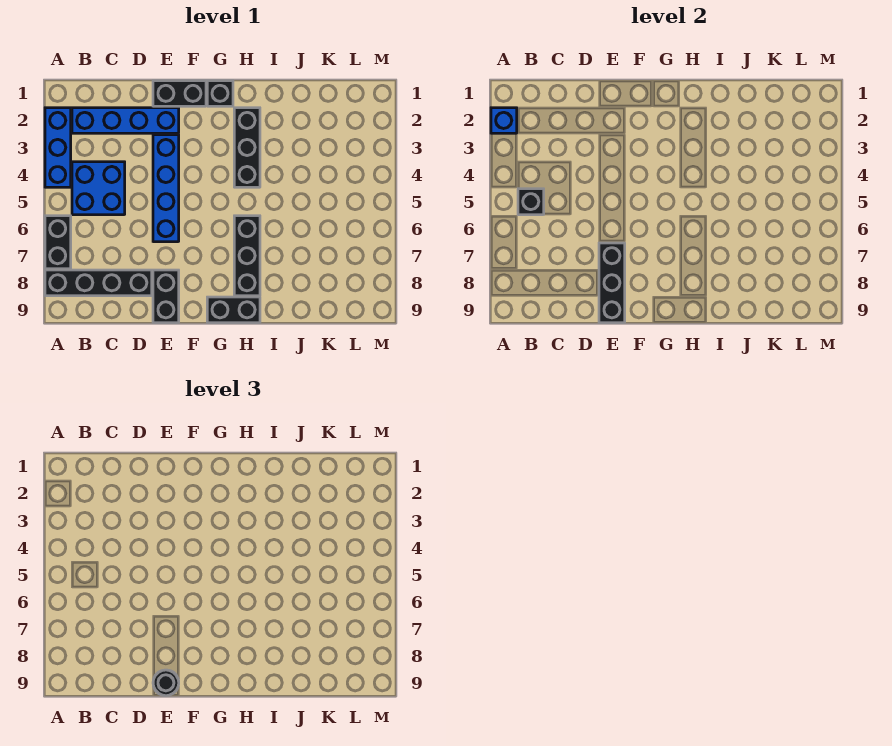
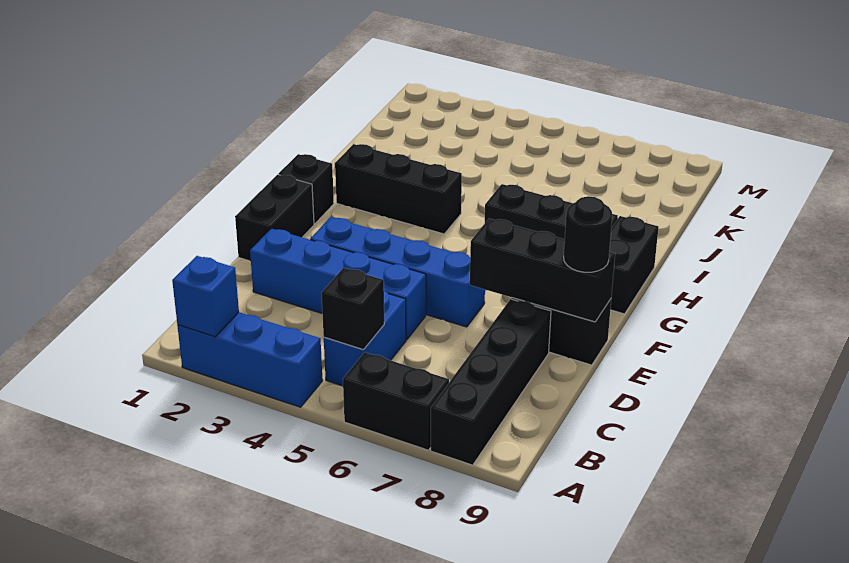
blue 1x4 brick [72,108,179,133] -> blue 1x4 brick turned to [250,228,426,340]
blue 2x2 brick [72,162,125,215] -> blue 1x2 brick [324,291,406,386]

